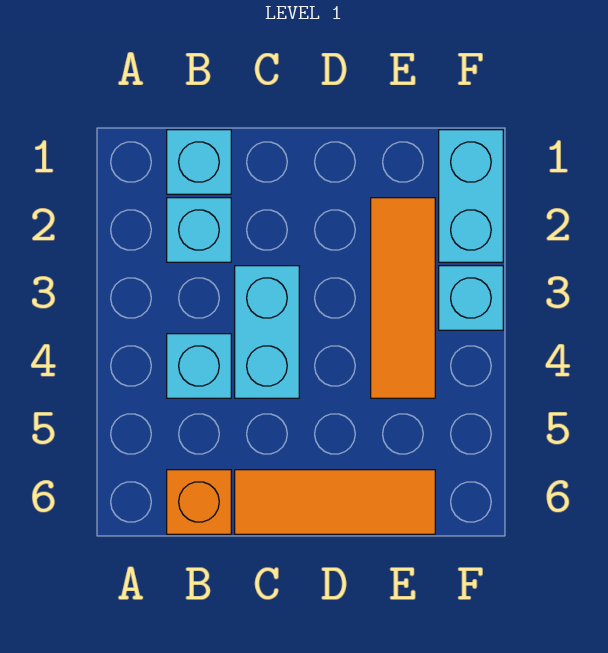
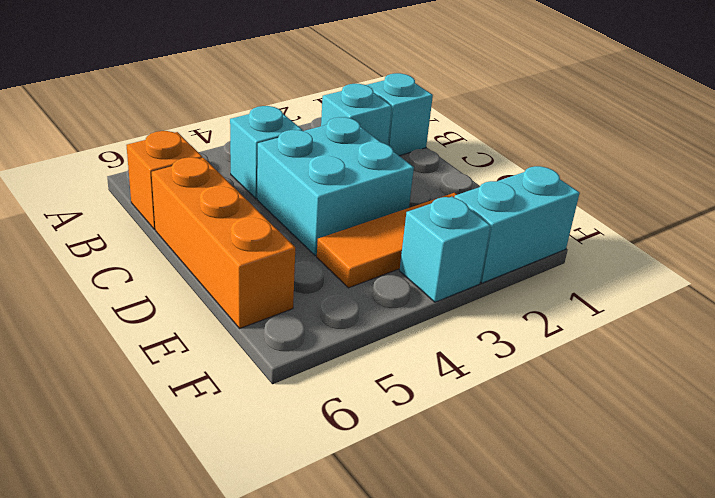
cyan 1x2 brick [235,266,299,398] -> cyan 2x2 brick [257,117,414,256]
orange 1x3 tile [235,470,435,534] -> orange 1x3 brick [152,157,295,328]

